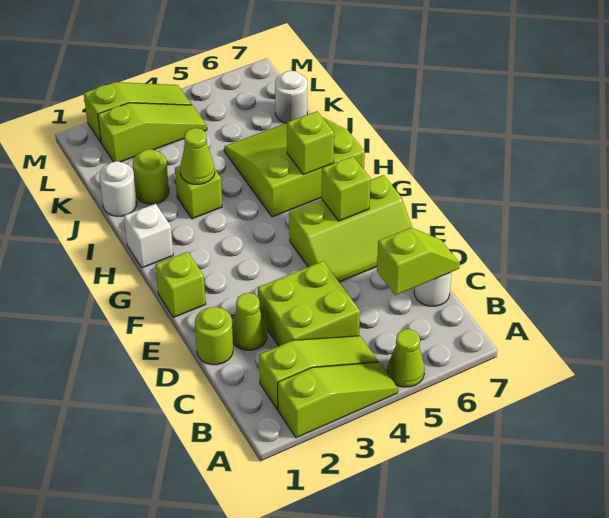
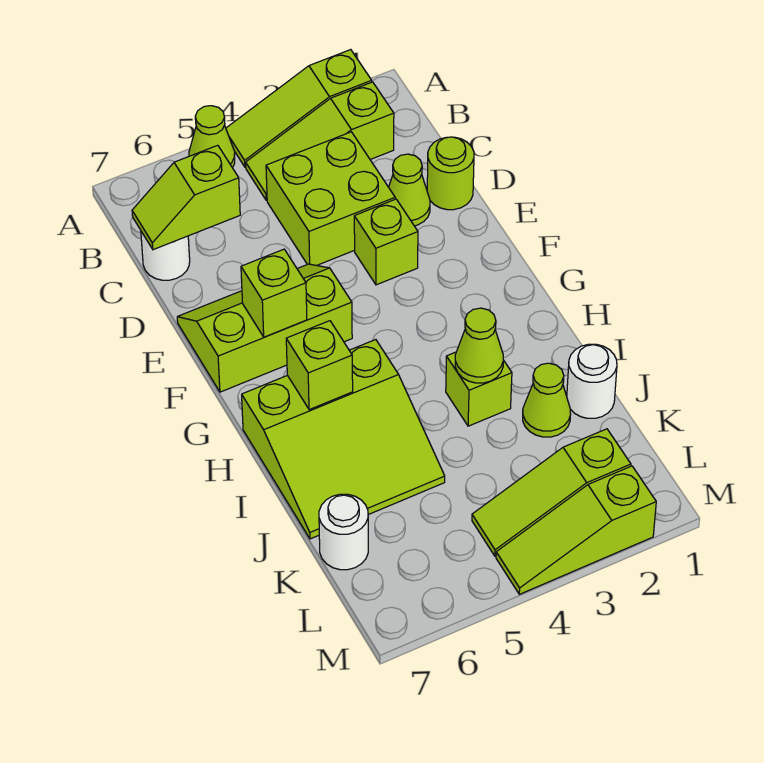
lime 1x1 brick [155,252,206,318] -> lime 1x1 brick moved to [354,199,418,285]
white 1x1 brick [124,204,173,268] -> none
lime 1x1 round brick [132,149,169,204] -> lime 1x1 cone [523,363,571,437]

